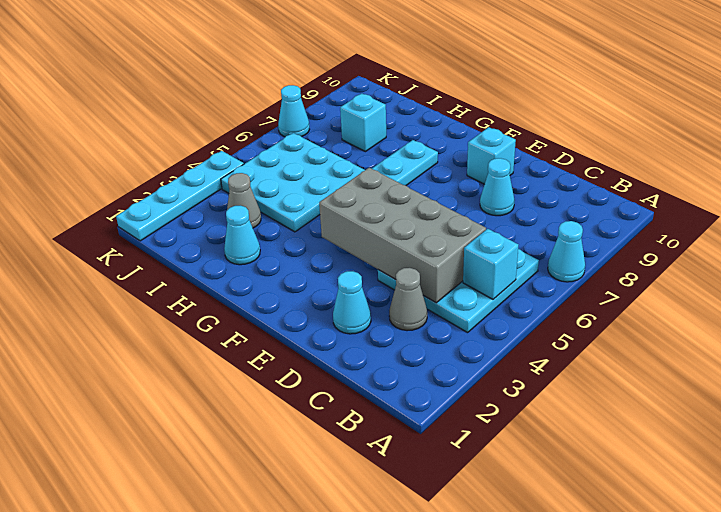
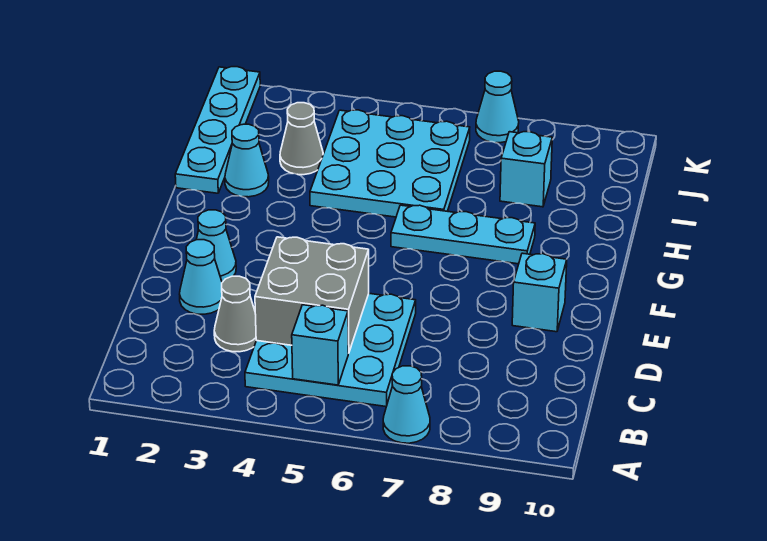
grey 2x4 brick [319,168,486,303] -> grey 2x2 brick [255,237,369,353]
cyan 1x1 cone [480,158,514,216] -> cyan 1x1 cone moved to [196,210,236,282]
cyan 1x4 plate [116,151,244,241] -> cyan 1x4 plate turned to [175,67,260,193]

